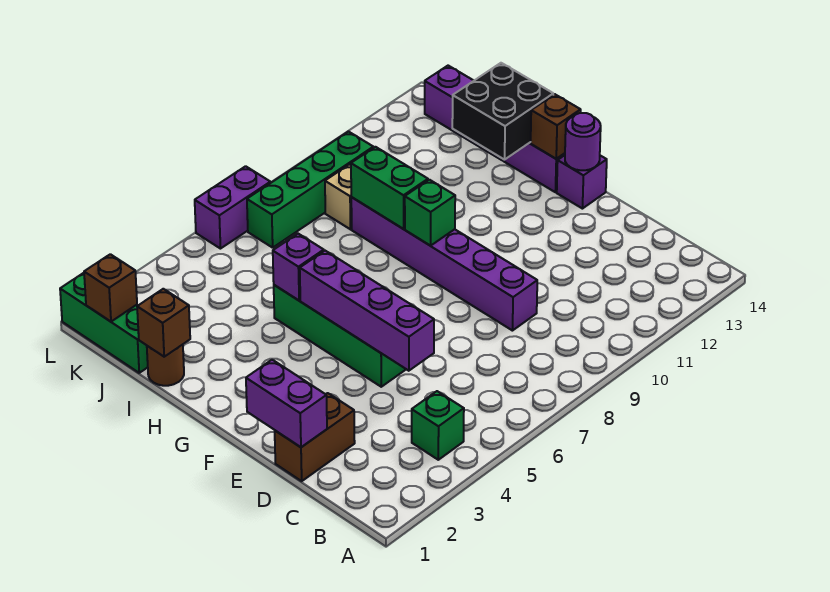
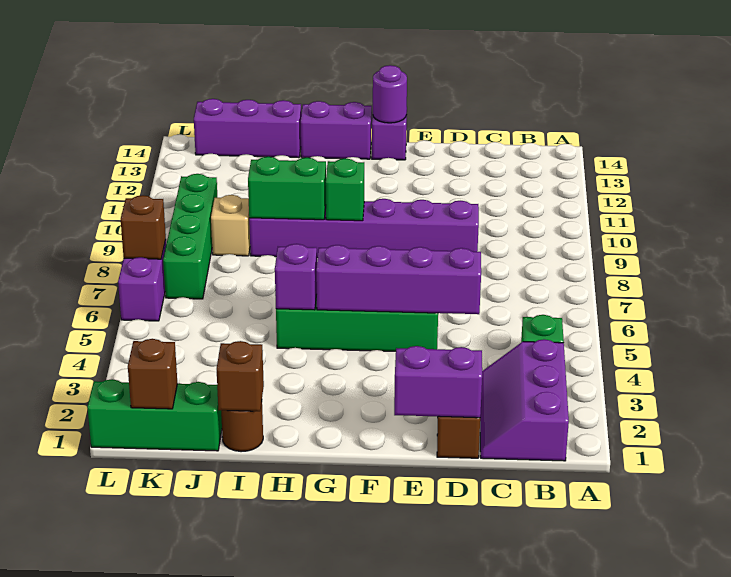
none -> purple 2x3 slope [480,339,569,461]
brown 1x1 brick [531,94,581,159] -> brown 1x1 brick moved to [121,195,166,259]
black 2x2 brick [452,63,553,160] -> none

